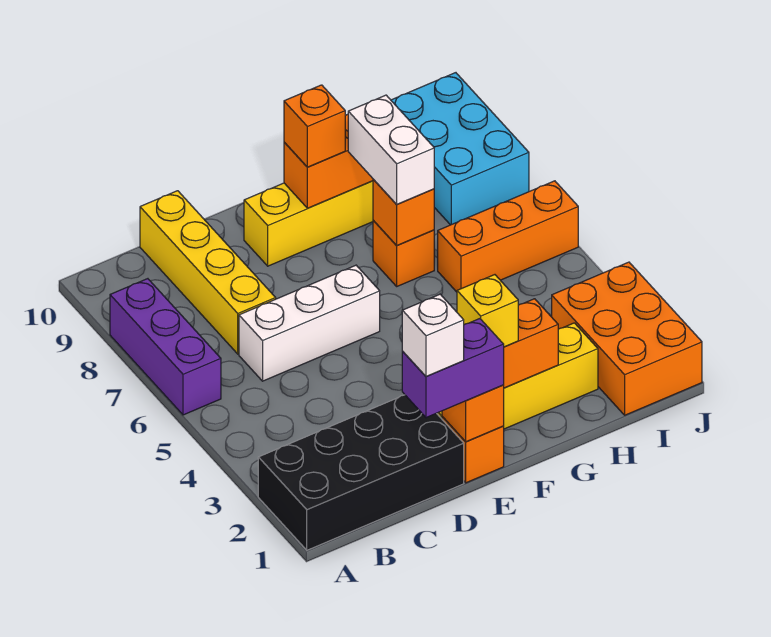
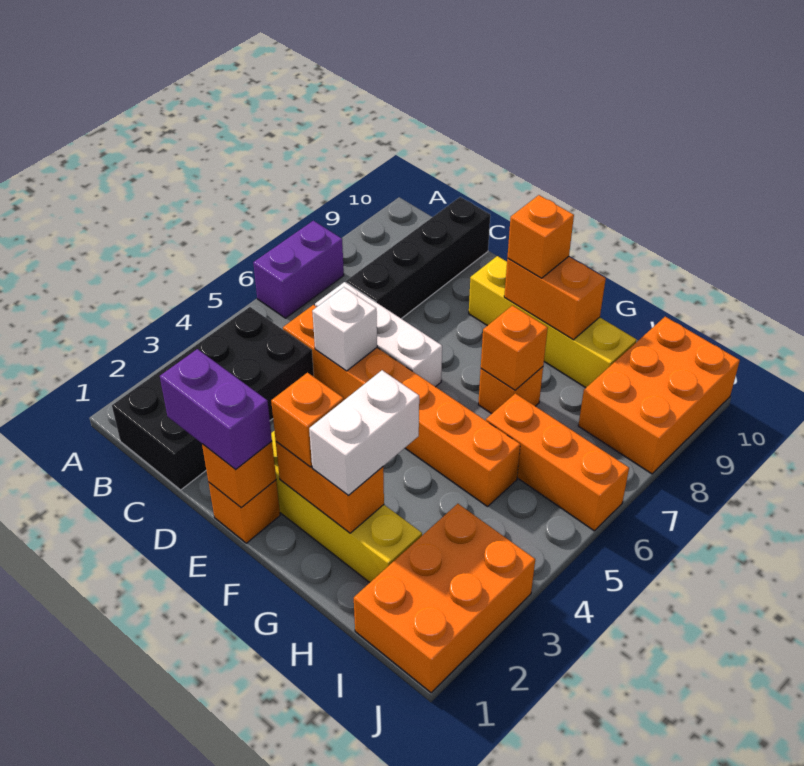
black 2x4 brick [258,395,464,550] -> black 2x4 brick turned to [112,307,314,490]
purple 1x3 brick [110,279,221,415] -> purple 1x2 brick [253,221,344,318]
none -> orange 1x6 brick [283,305,520,507]
yellow 1x4 brick [140,191,276,354] -> black 1x4 brick [346,197,490,319]
white 1x1 brick [402,294,464,376] -> white 1x1 brick moved to [312,287,377,371]
yellow 1x1 brick [457,275,518,347] -> orange 1x1 brick [271,373,344,467]
white 1x2 brick [348,95,434,204] -> white 1x2 brick moved to [309,370,419,496]
cyan 2x3 brick [391,73,529,225] -> orange 2x3 brick [578,317,740,474]

